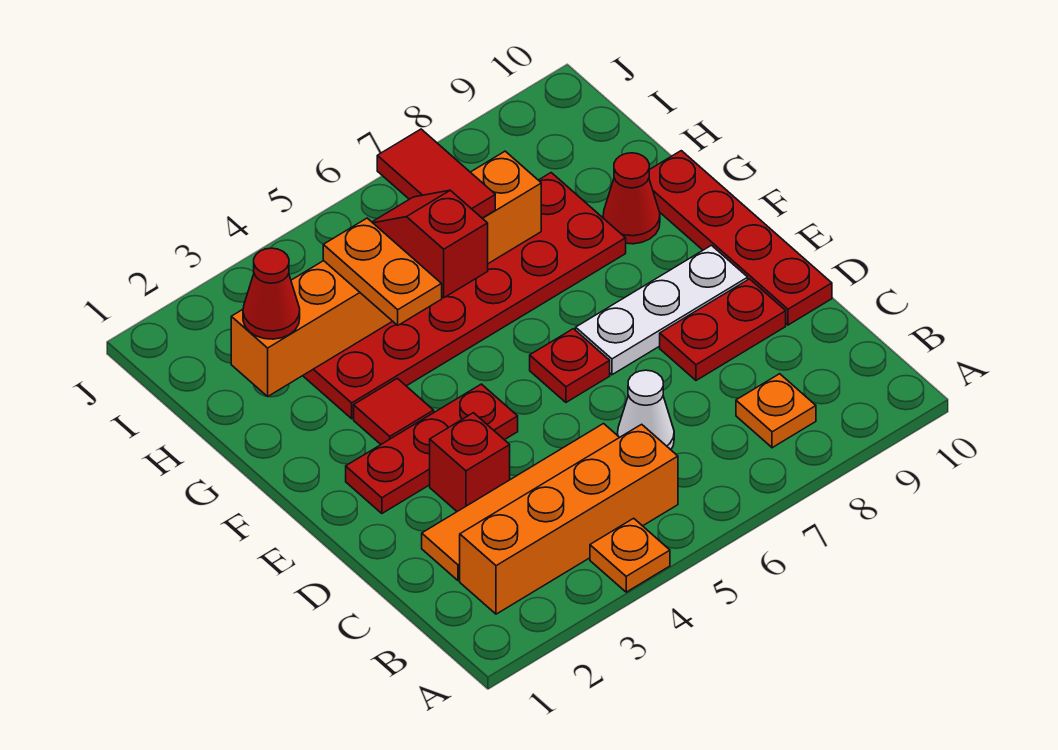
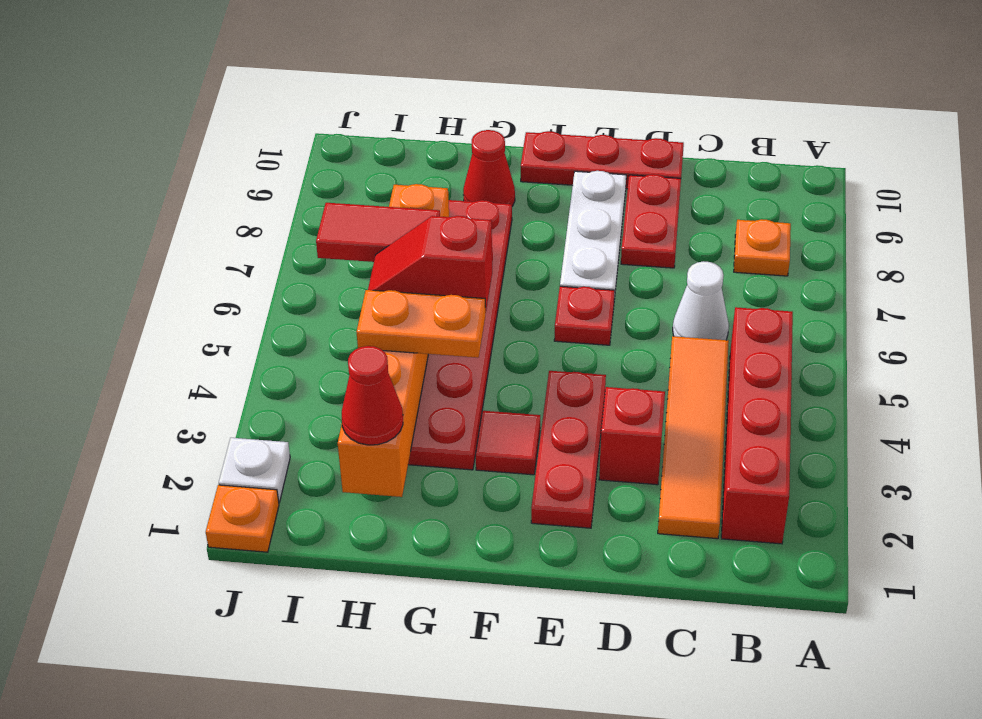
orange 1x1 plate [590,518,670,592] -> orange 1x1 plate moved to [206,485,279,552]
orange 1x4 brick [460,424,678,614] -> red 1x4 brick [721,307,793,544]
red 1x4 plate [649,151,832,325] -> red 1x3 plate [521,131,684,189]
none -> white 1x1 plate [219,438,290,502]

